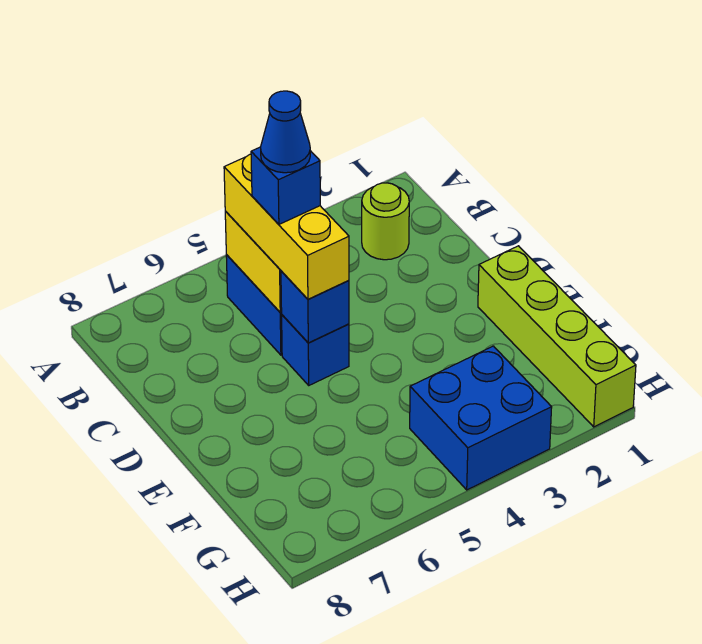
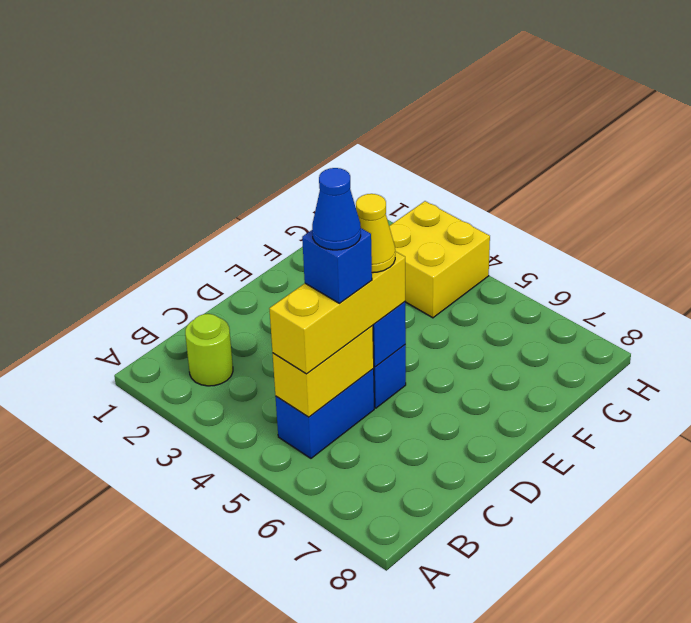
none -> yellow 1x1 cone [356,194,395,273]
lime 1x4 brick [478,246,636,427] -> none
blue 2x2 brick [410,346,552,490] -> yellow 2x2 brick [389,201,490,318]

